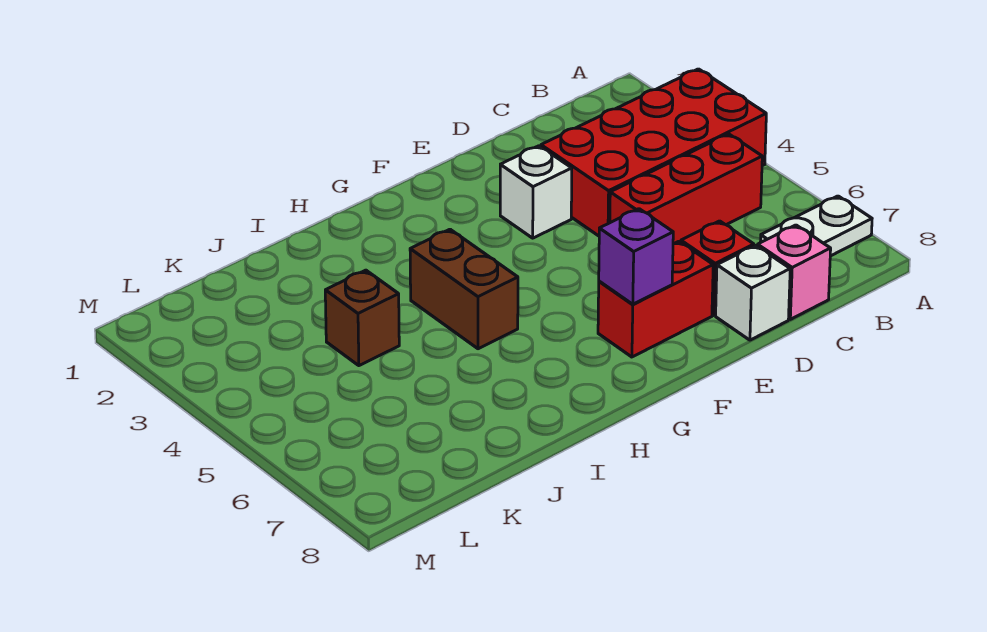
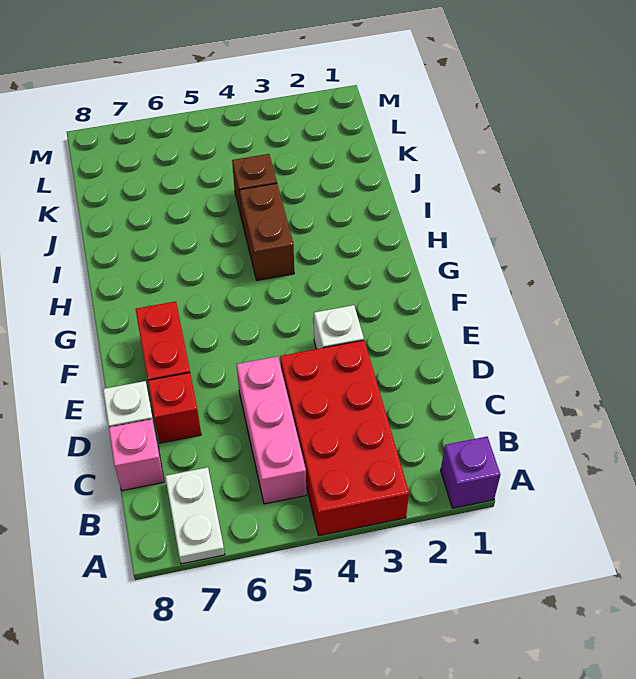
red 1x3 brick [610,134,762,244] -> pink 1x3 brick [237,356,306,504]
purple 1x1 brick [599,209,673,304] -> purple 1x1 brick moved to [441,437,500,508]
brown 1x2 brick [410,229,518,349] -> brown 1x2 brick turned to [239,183,294,280]

